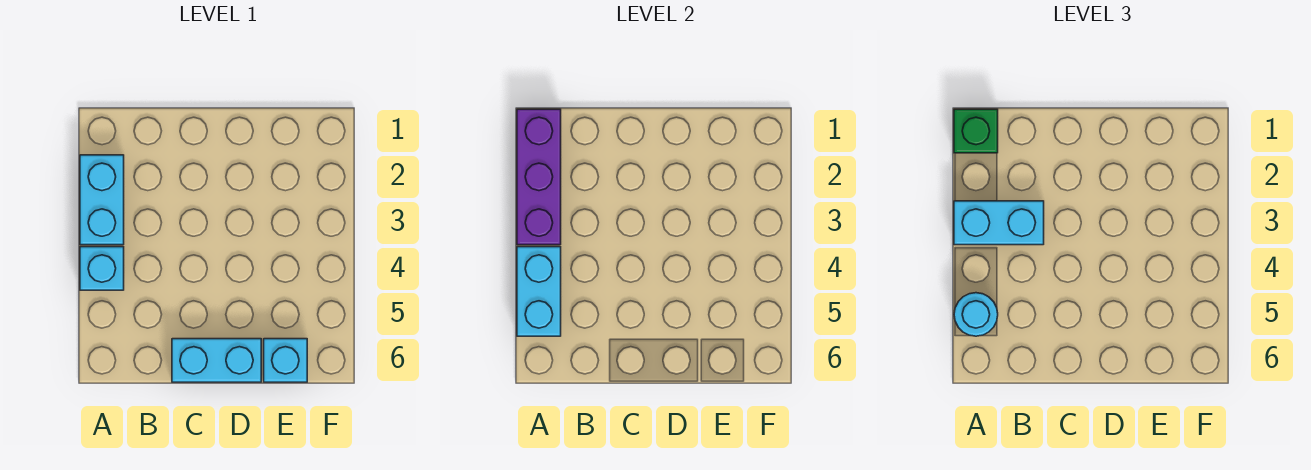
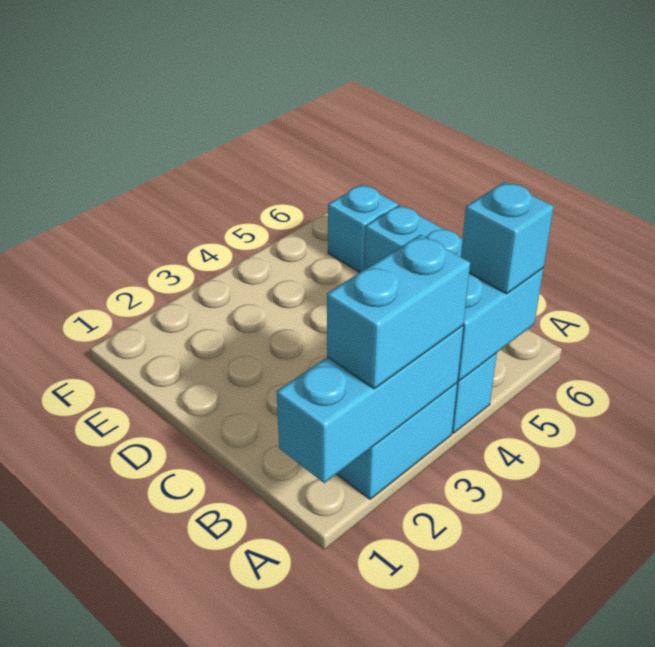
purple 1x3 brick [517,109,561,245] -> cyan 1x3 brick [277,326,463,483]
green 1x1 brick [954,109,998,153] -> none
cyan 1x2 brick [954,201,1044,245] -> cyan 1x2 brick turned to [327,235,470,389]
cyan 1x1 round brick [954,293,998,336] -> cyan 1x1 brick [461,182,554,294]

